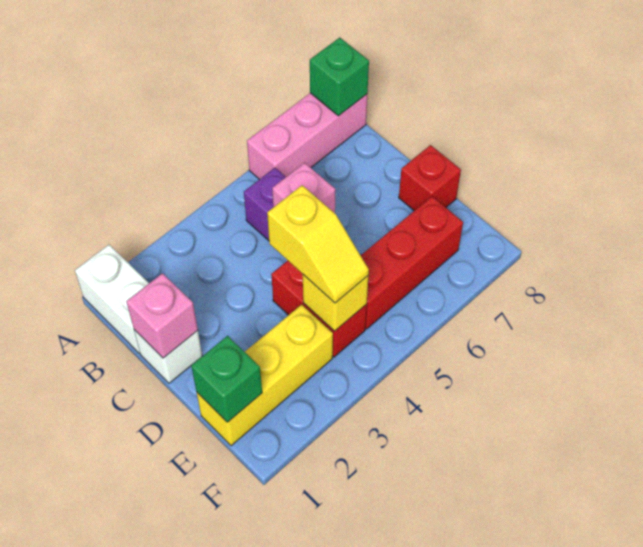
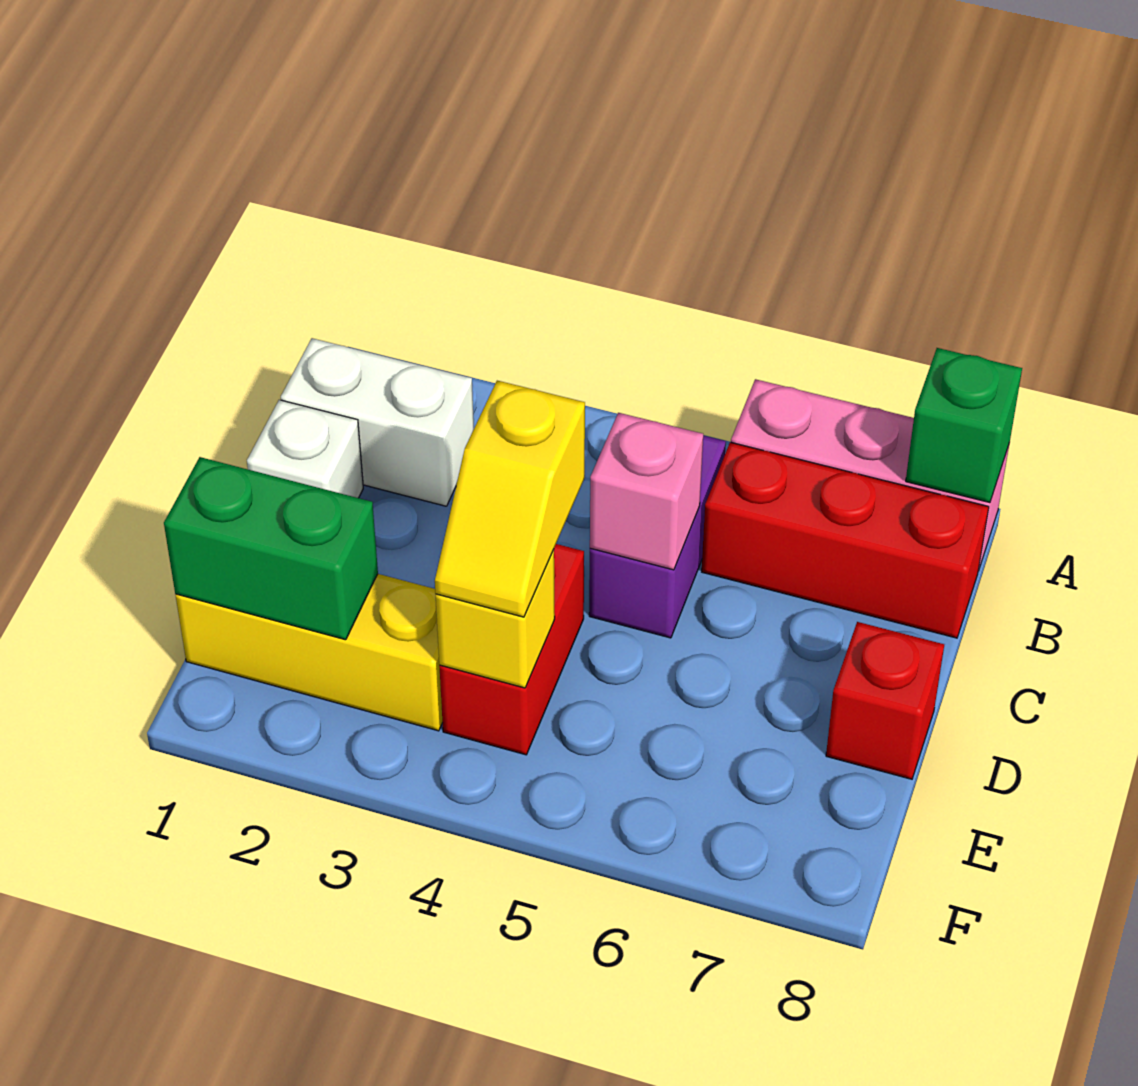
white 1x2 brick [75,245,149,354] -> white 1x2 brick turned to [281,338,474,506]
pink 1x1 brick [126,273,198,358] -> none
green 1x1 brick [191,336,262,422] -> green 1x2 brick [164,457,378,640]
red 1x3 brick [361,197,463,329] -> red 1x3 brick moved to [702,442,989,638]

